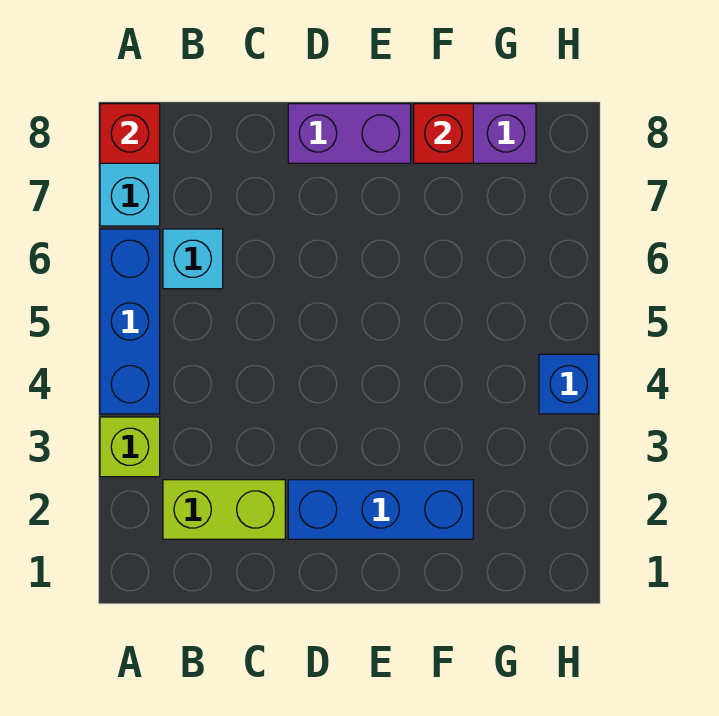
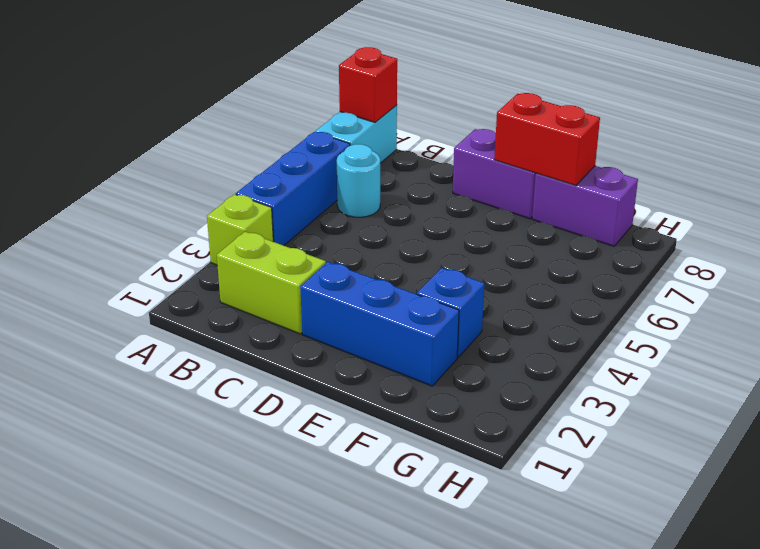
cyan 1x1 brick [163,229,223,289] -> cyan 1x1 round brick [337,144,380,217]
red 1x1 brick [414,104,473,163] -> red 1x2 brick [494,93,600,186]
blue 1x1 brick [539,354,599,414] -> blue 1x1 brick moved to [417,268,485,357]

